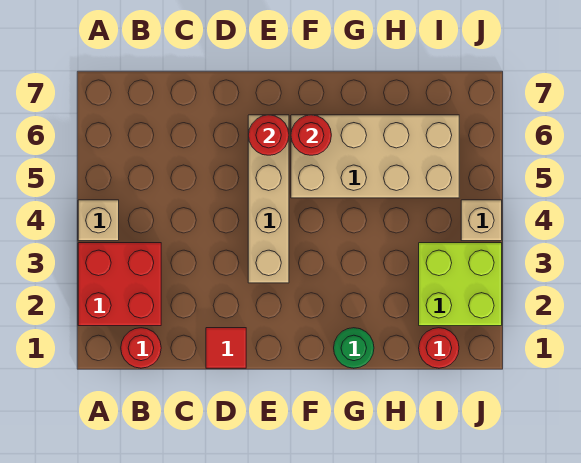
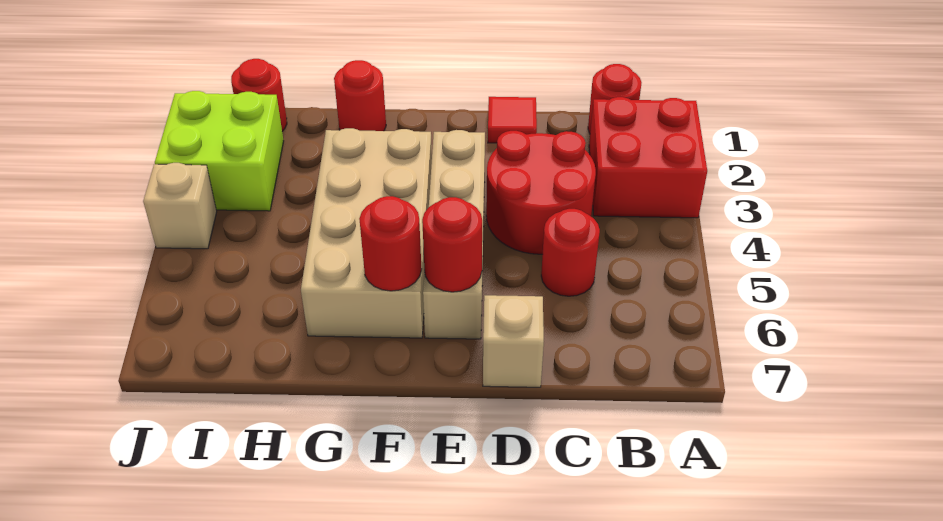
tan 1x1 brick [78,200,119,241] -> tan 1x1 brick moved to [483,295,544,387]
none -> red 2x2 round brick [486,131,596,254]
none -> red 1x1 round brick [541,209,600,296]
tan 2x4 brick [291,115,459,198] -> tan 2x4 brick turned to [301,128,432,338]
green 1x1 round brick [334,328,374,368] -> red 1x1 round brick [334,60,386,131]

